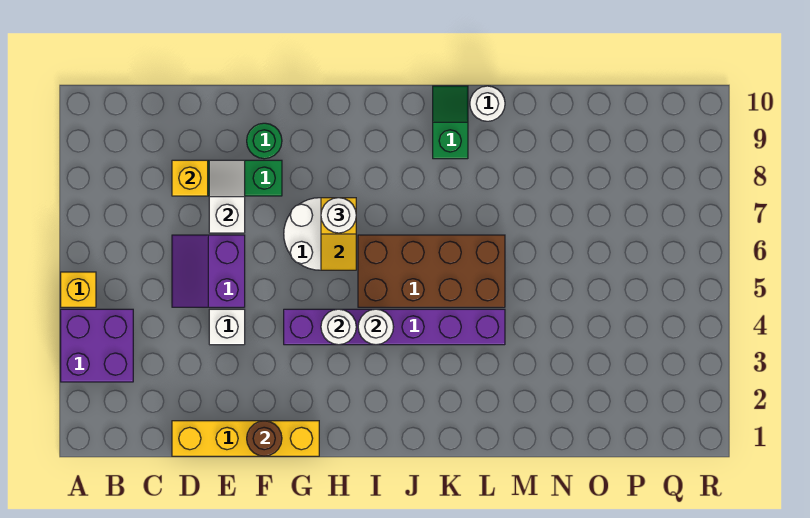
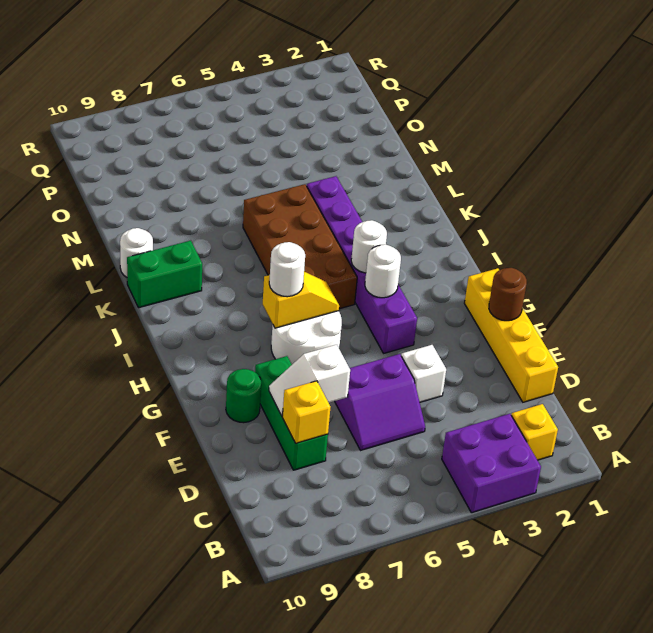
yellow 1x1 brick [61,272,96,307] -> yellow 1x1 brick moved to [511,404,558,460]
green 1x2 slope [433,86,468,159] -> green 1x2 brick [127,241,202,308]

